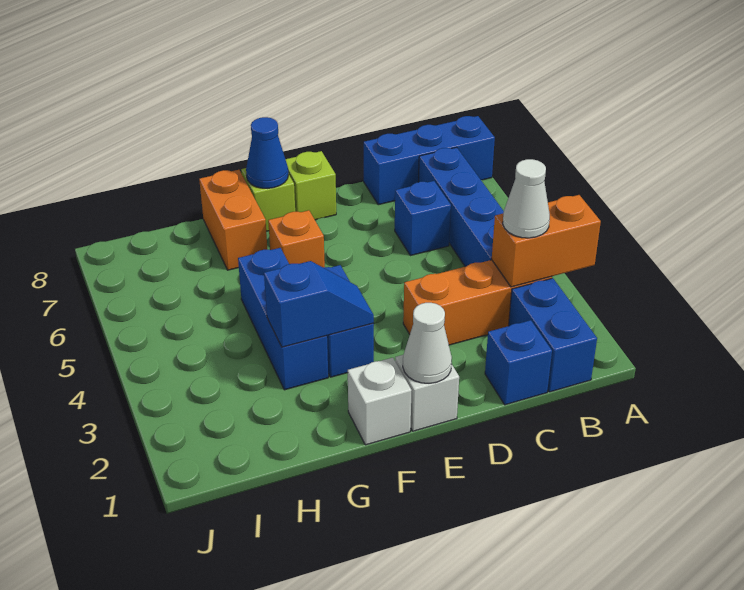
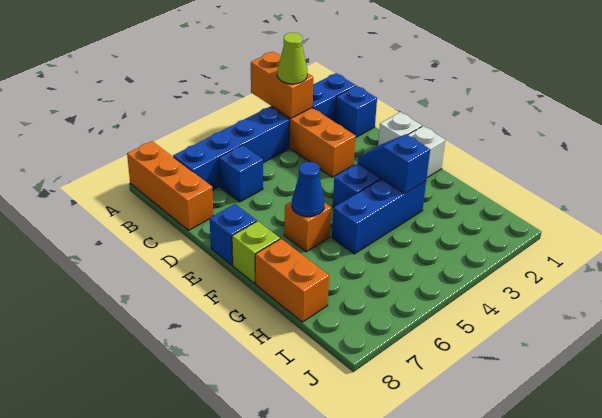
blue 1x3 brick [364,116,495,205] -> orange 1x3 brick [127,141,213,230]
white 1x1 cone [503,159,550,238] -> lime 1x1 cone [277,33,307,84]
white 1x1 cone [403,303,452,383] -> none
lime 1x1 brick [286,151,336,220] -> blue 1x1 brick [210,204,257,265]
blue 1x1 cone [246,117,288,188] -> blue 1x1 cone moved to [292,162,325,217]
orange 1x2 brick [199,170,267,270] -> orange 1x2 brick turned to [255,239,329,322]

